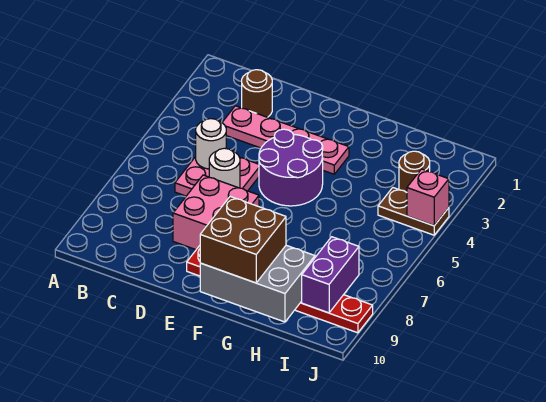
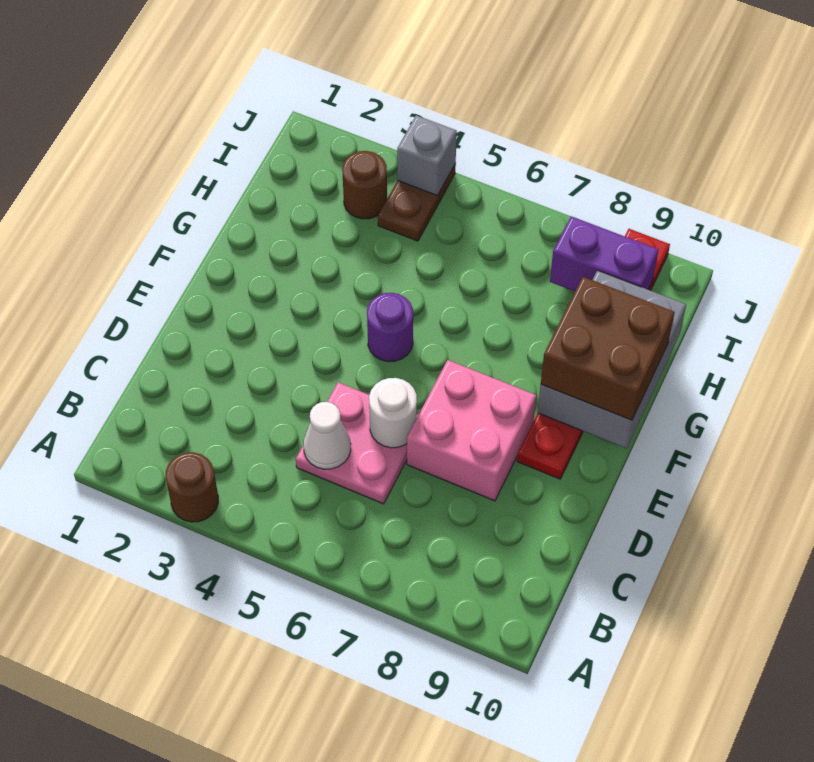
brown 1x1 round brick [242,70,272,117] -> brown 1x1 round brick moved to [166,452,218,522]
pink 1x4 plate [222,106,349,174] -> none
white 1x1 round brick [196,119,226,169] -> white 1x1 cone [304,402,351,469]
purple 2x2 round brick [259,129,323,206] -> purple 1x1 round brick [367,293,413,362]
pink 1x1 brick [407,169,449,226] -> grey 1x1 brick [397,115,457,196]

